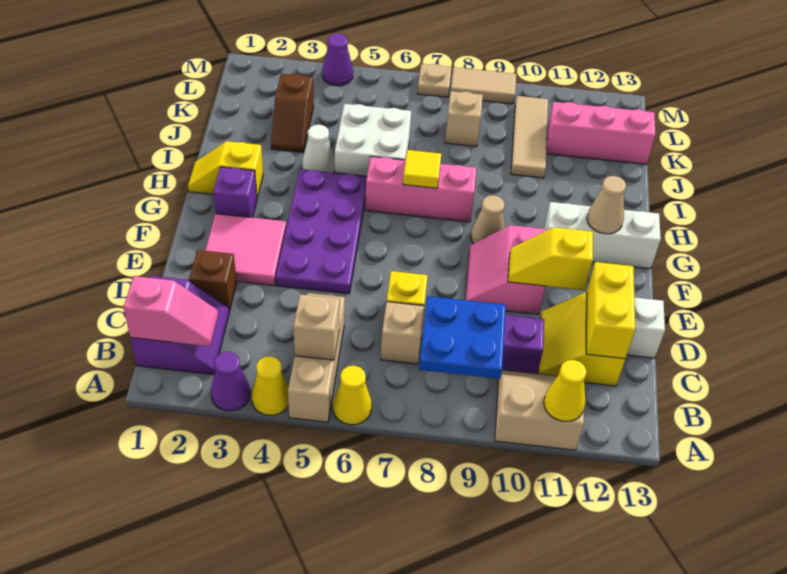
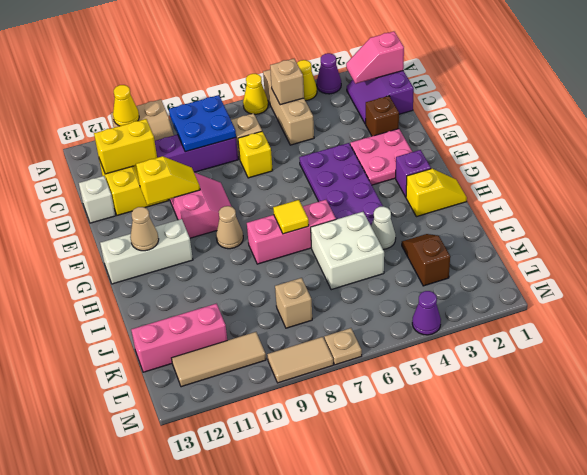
yellow 1x2 brick [586,262,635,359] -> yellow 1x2 brick turned to [94,119,157,174]
pink 2x2 tile [205,214,286,286] -> pink 2x2 plate [350,129,412,185]
tan 1x3 tile [511,96,548,178] -> tan 1x3 tile turned to [172,332,266,387]

